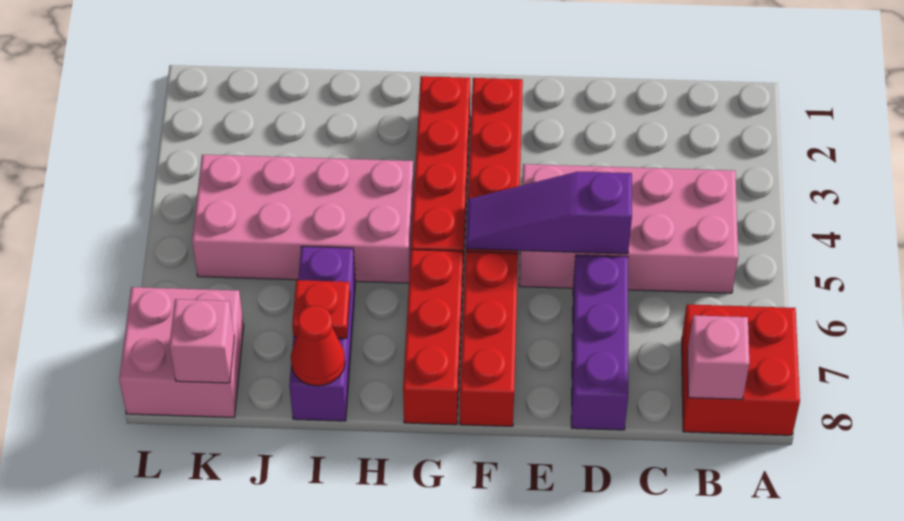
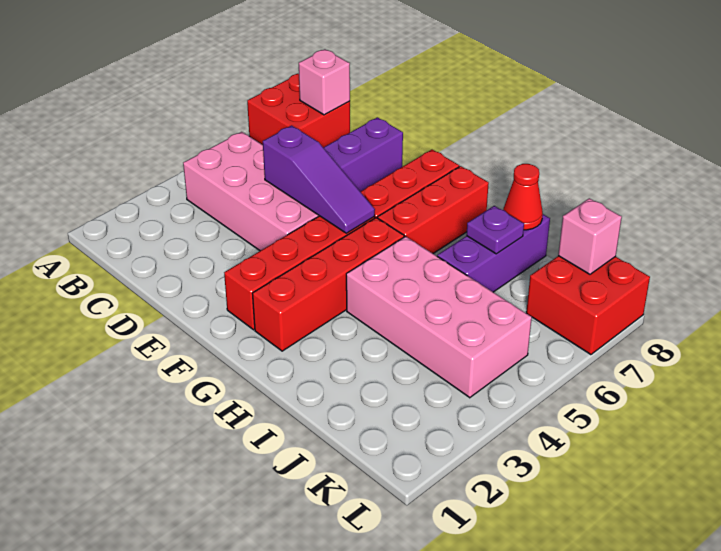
red 1x1 plate [292,280,350,338] -> purple 1x1 plate [466,206,524,254]
pink 2x2 brick [119,287,244,417] -> red 2x2 brick [526,256,650,355]

